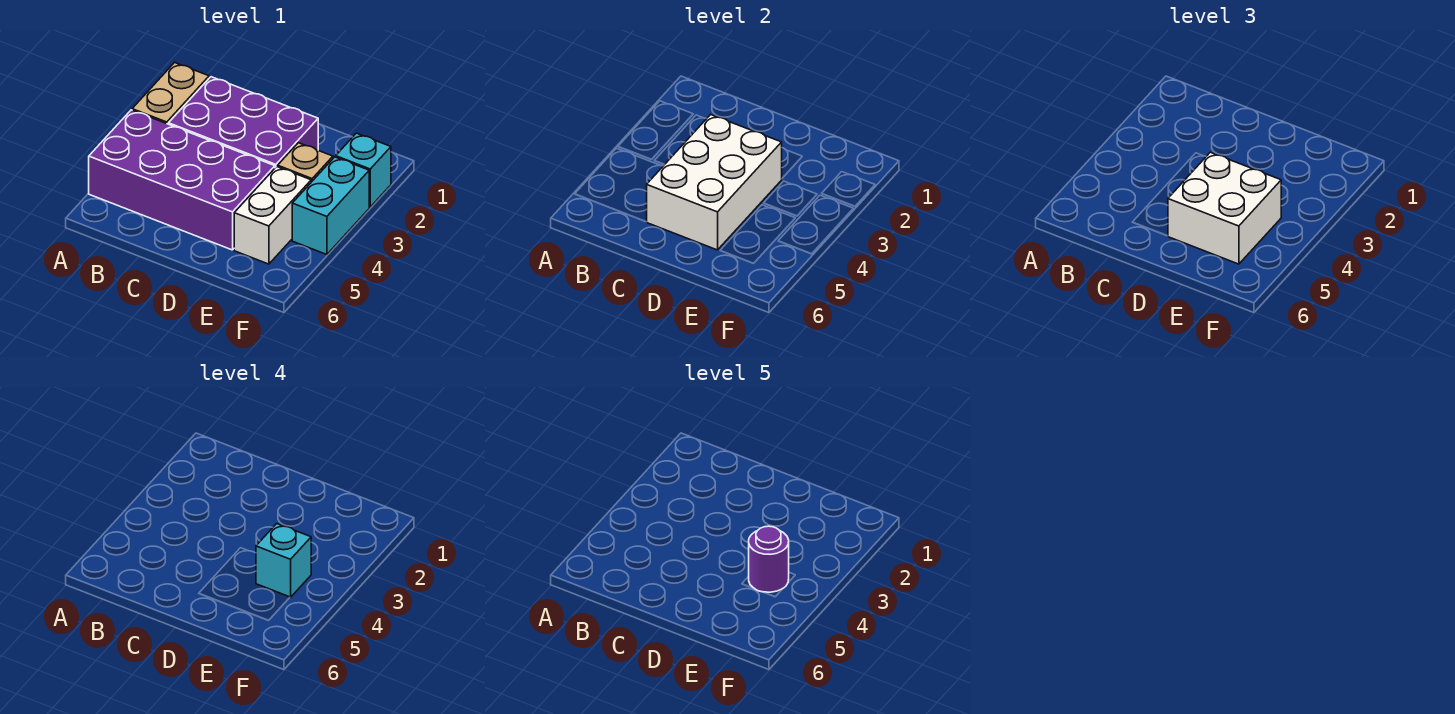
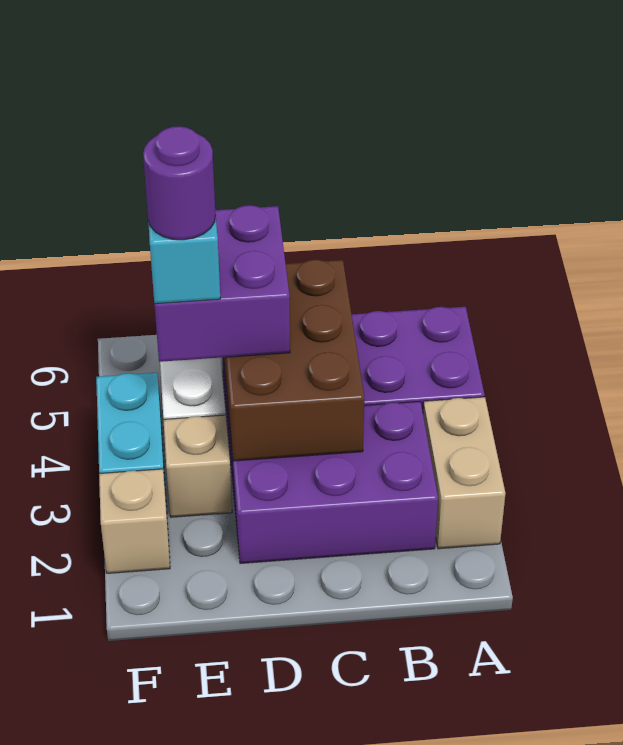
white 2x3 brick [647,115,782,250] -> brown 2x3 brick [224,260,364,461]
white 2x2 brick [1168,152,1281,264] -> purple 2x2 brick [154,205,290,362]
cyan 1x1 brick [336,133,391,207] -> tan 1x1 brick [99,469,170,573]

